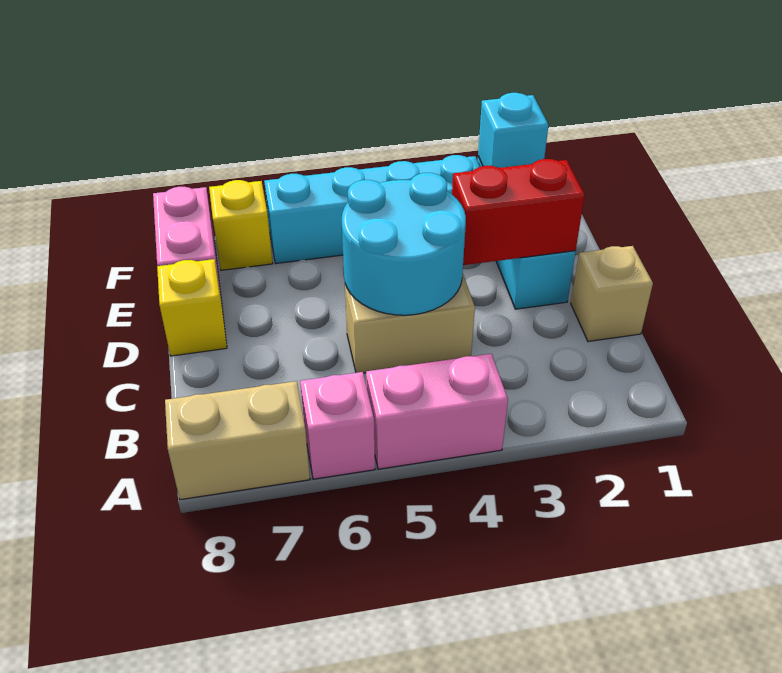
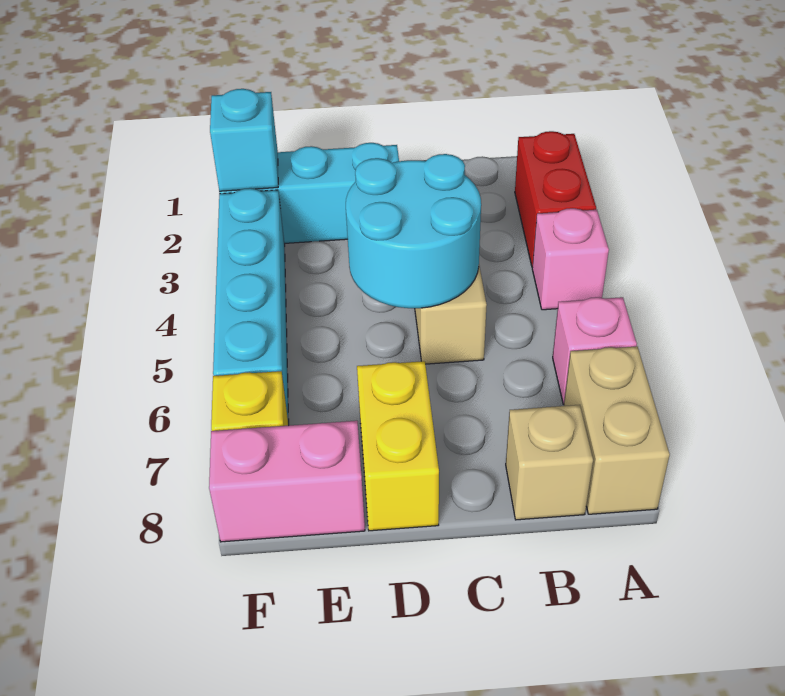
pink 1x2 brick [366,354,508,469] -> pink 1x1 brick [532,208,609,310]
tan 1x1 brick [571,246,653,342] -> tan 1x1 brick moved to [506,405,593,520]
red 1x2 brick [452,159,585,265] -> red 1x2 brick moved to [515,131,596,267]
yellow 1x1 brick [157,259,227,356] -> yellow 1x2 brick [357,361,439,531]

